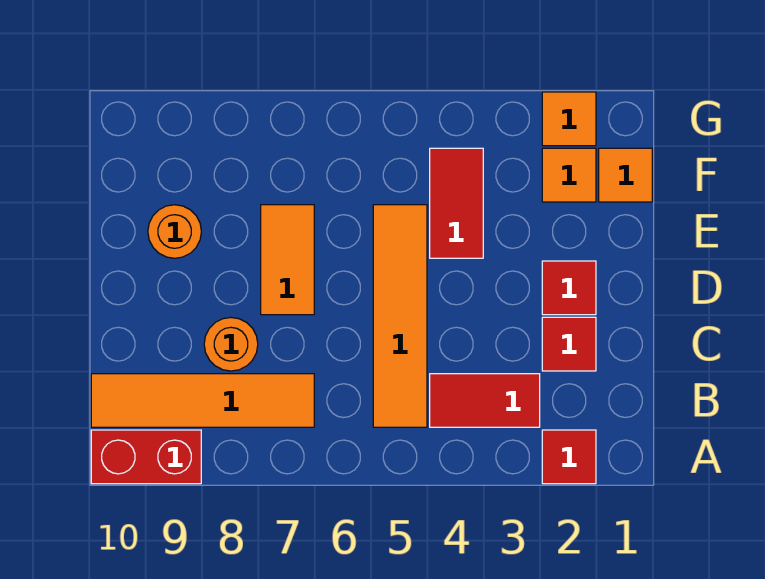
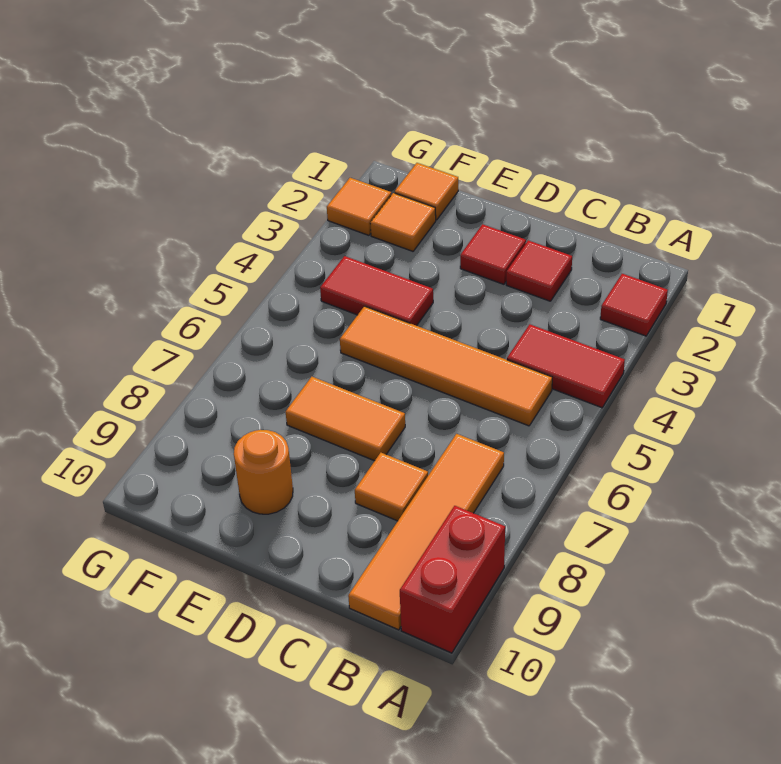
red 1x2 tile [430,374,540,427] -> red 1x2 tile turned to [507,324,625,408]
orange 1x1 round brick [204,318,258,371] -> orange 1x1 tile [355,453,428,521]

